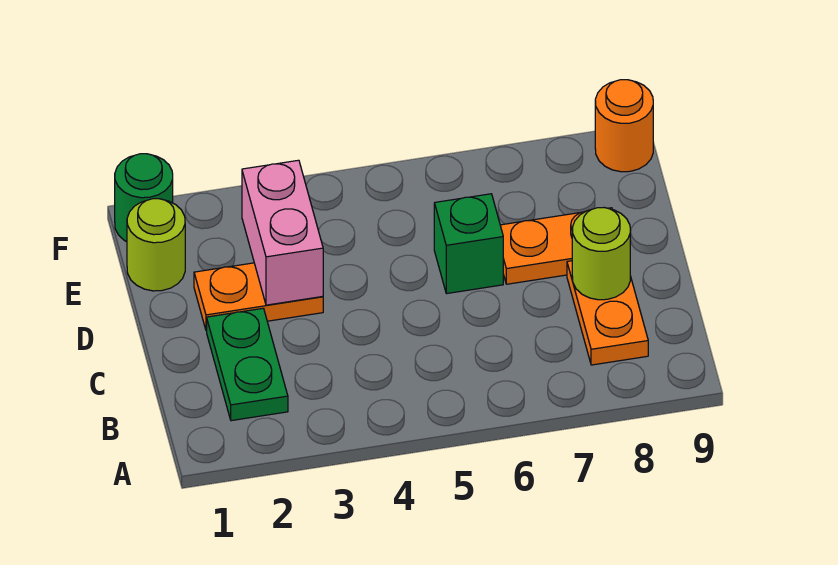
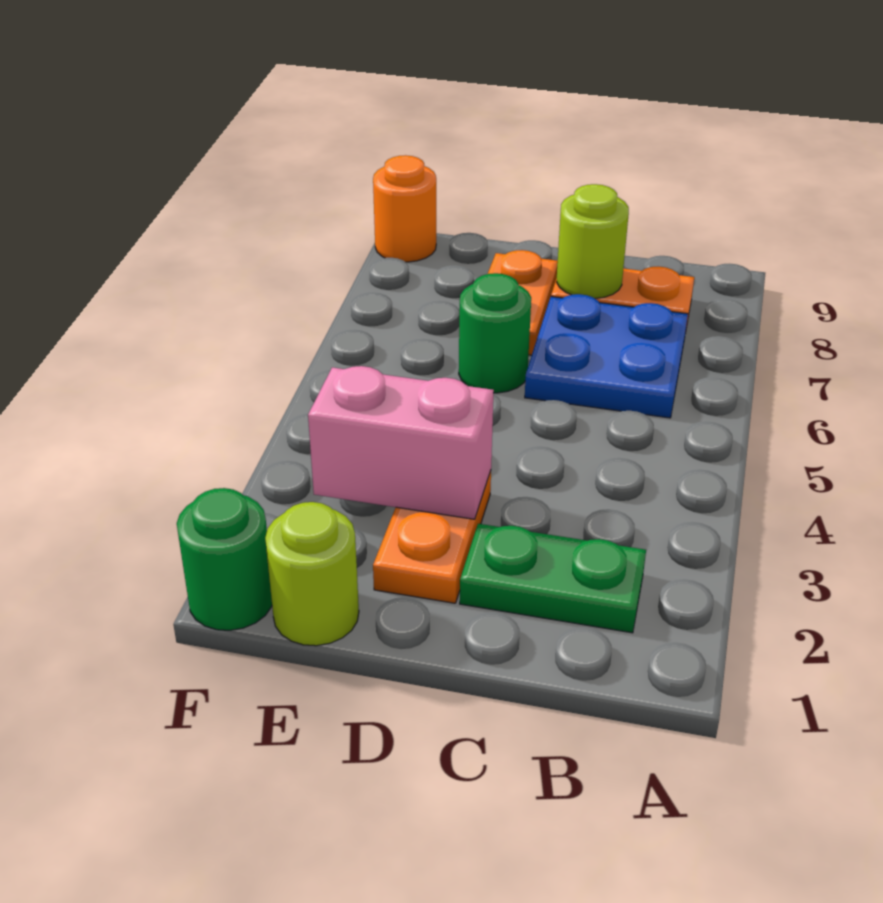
none -> blue 2x2 plate [525,294,688,418]
green 1x1 brick [434,194,503,294] -> green 1x1 round brick [459,273,531,393]

